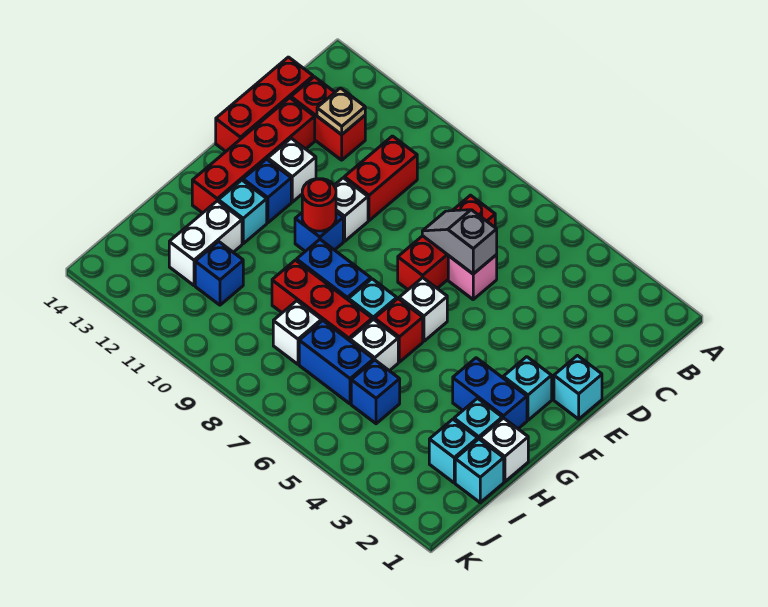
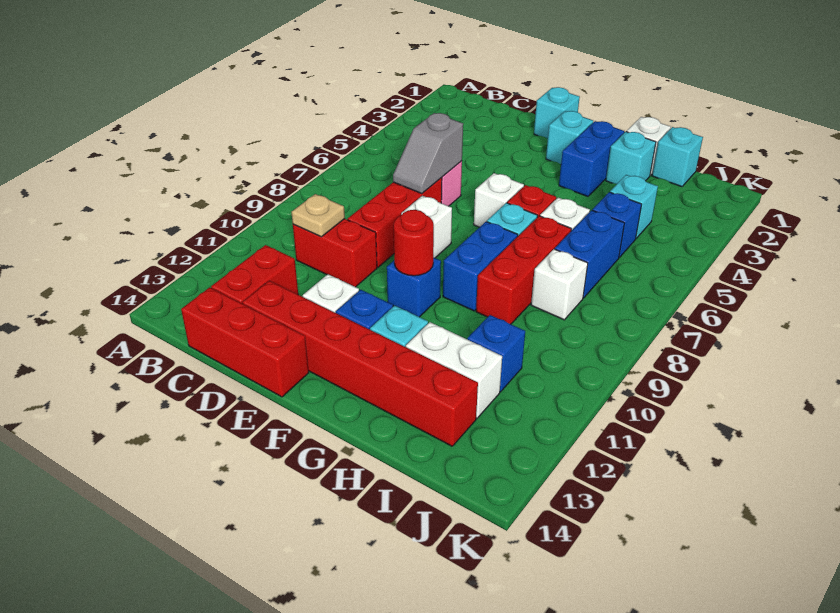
red 1x3 brick [398,195,495,289] -> red 1x3 brick turned to [347,178,442,267]
tan 1x1 plate [317,88,365,135] -> tan 1x1 plate moved to [291,194,345,237]
red 1x4 brick [192,98,315,213] -> red 1x6 brick [242,281,478,446]
white 1x1 brick [334,178,368,241] -> white 1x1 brick moved to [401,196,452,258]
cyan 1x1 brick [429,419,478,483] -> cyan 1x1 brick moved to [610,175,658,238]

